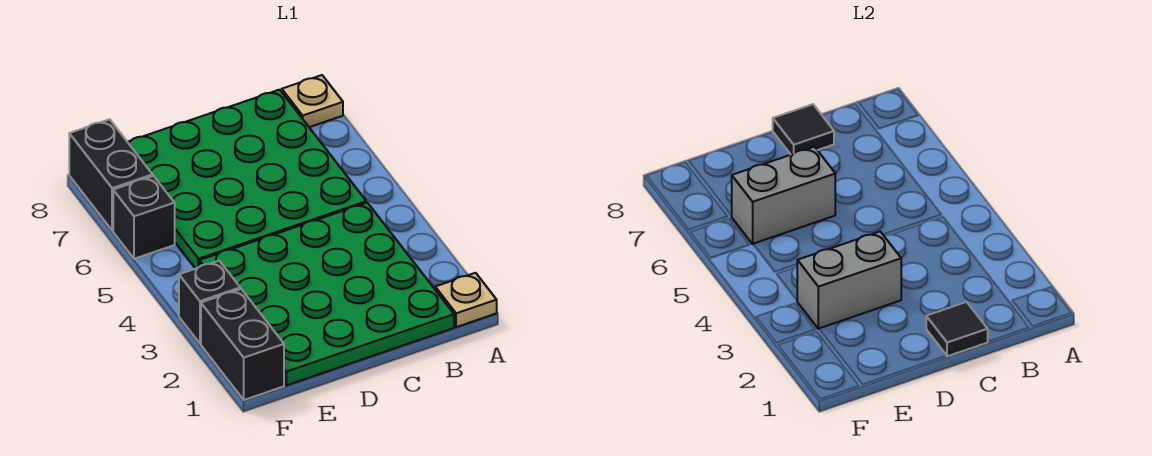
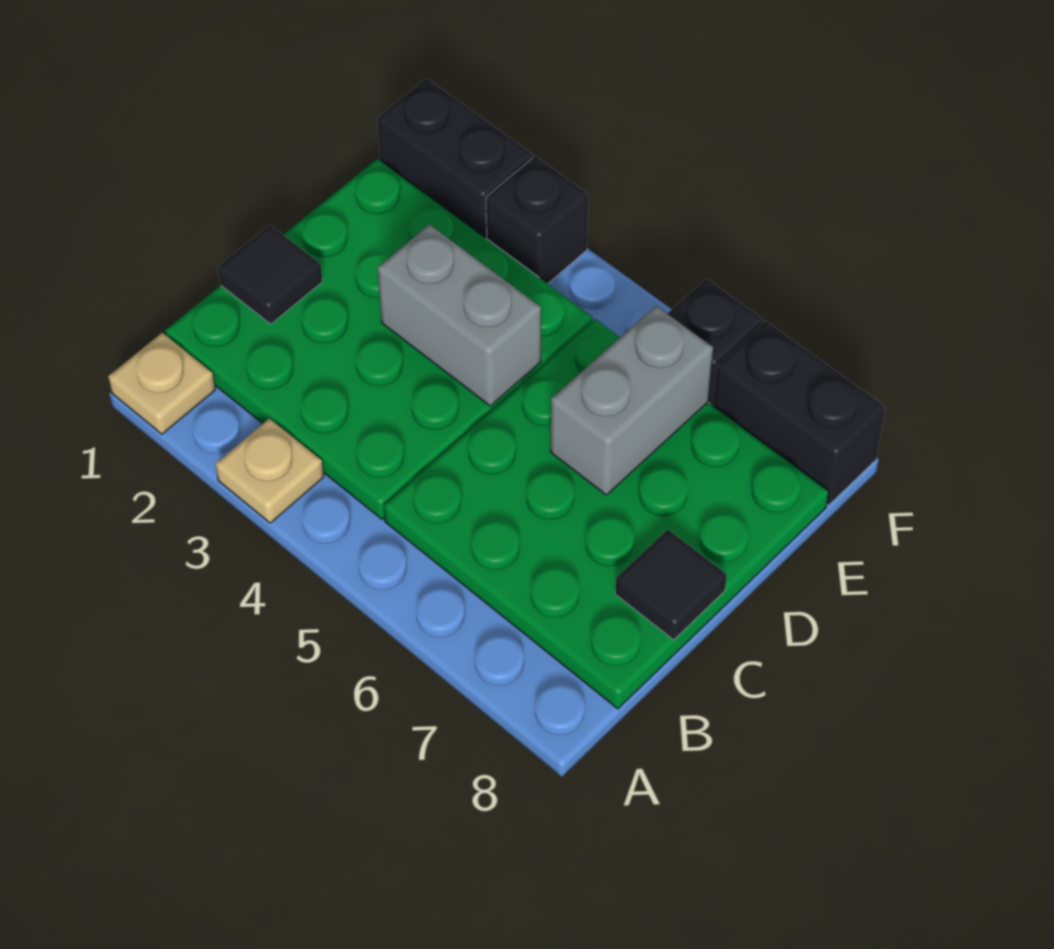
tan 1x1 plate [282,75,343,127] -> tan 1x1 plate moved to [215,418,324,523]
grey 1x2 brick [797,232,901,329] -> grey 1x2 brick turned to [378,224,541,406]

